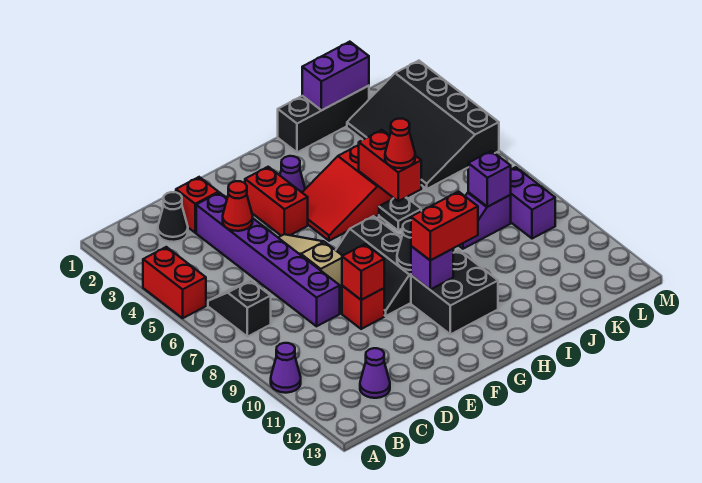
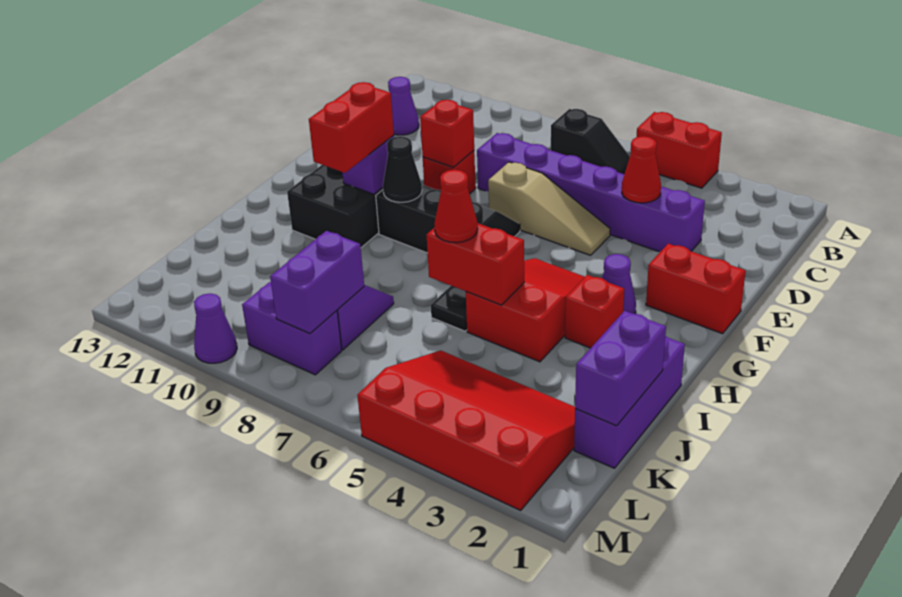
purple 1x1 cone [271,343,301,393] -> purple 1x1 cone moved to [194,293,237,363]
black 1x1 cone [158,192,188,242] -> none
red 1x1 brick [176,177,218,233] -> red 1x1 brick moved to [565,275,624,348]
red 1x2 brick [245,167,308,236] -> red 1x2 brick moved to [646,244,746,334]
black 1x3 brick [278,86,369,152] -> purple 1x3 brick [574,336,685,468]
black 3x4 slope [347,61,499,189] -> red 3x4 slope [357,351,575,510]
purple 1x1 brick [468,151,511,207] -> purple 1x2 brick [270,231,364,333]

